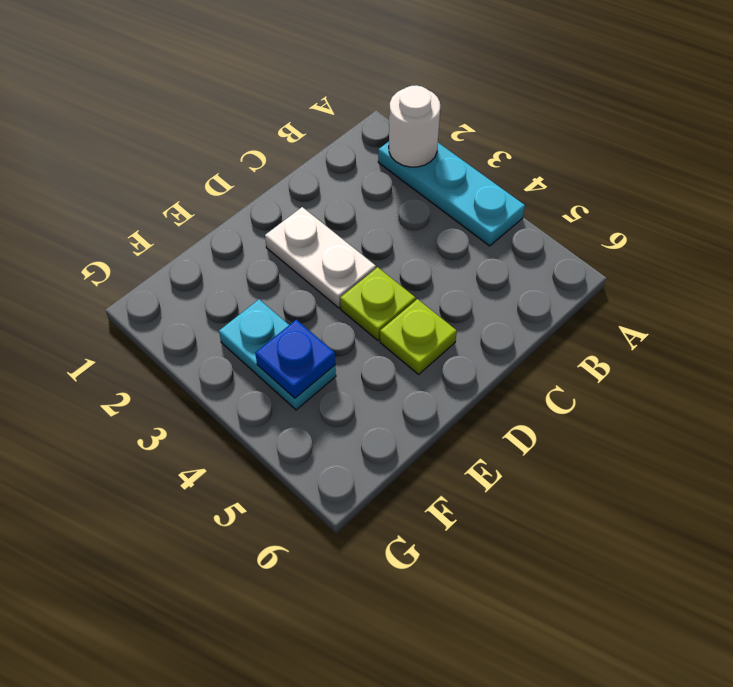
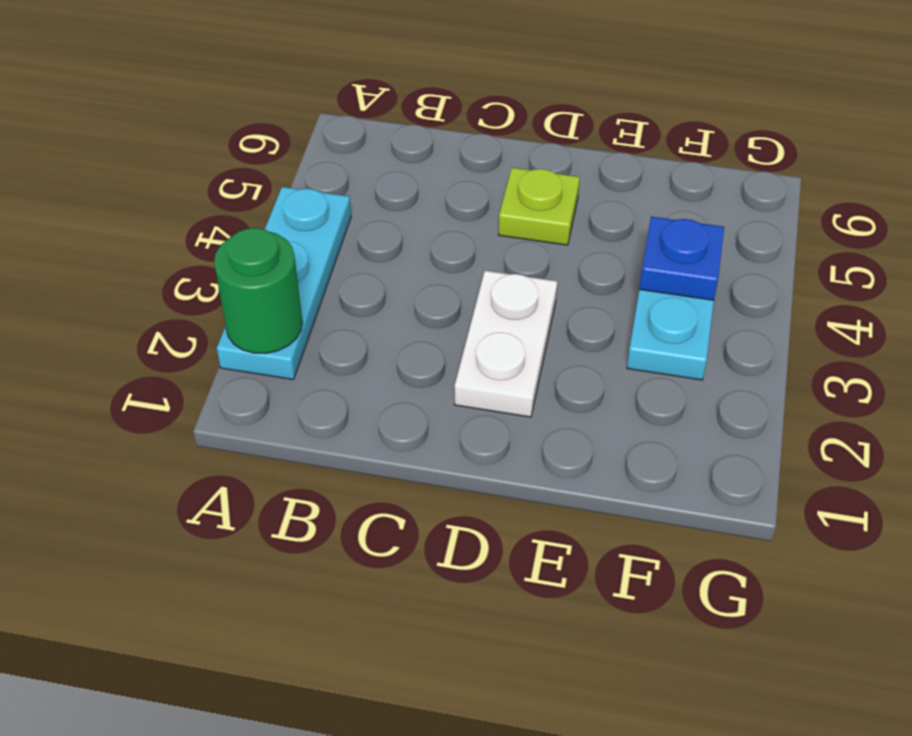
white 1x1 round brick [389,85,440,167] -> green 1x1 round brick [214,228,302,354]
lime 1x1 plate [340,267,415,340] -> none

